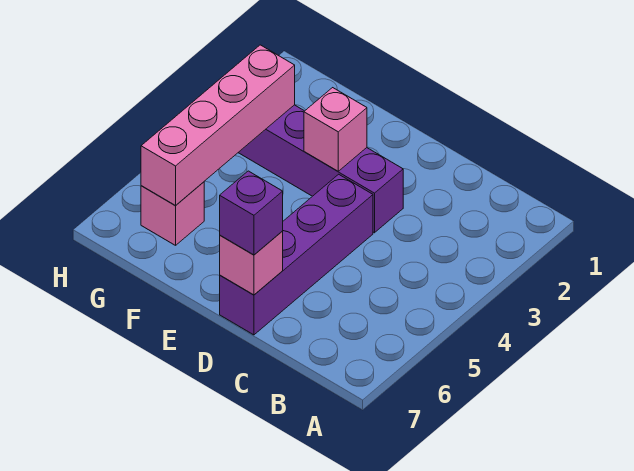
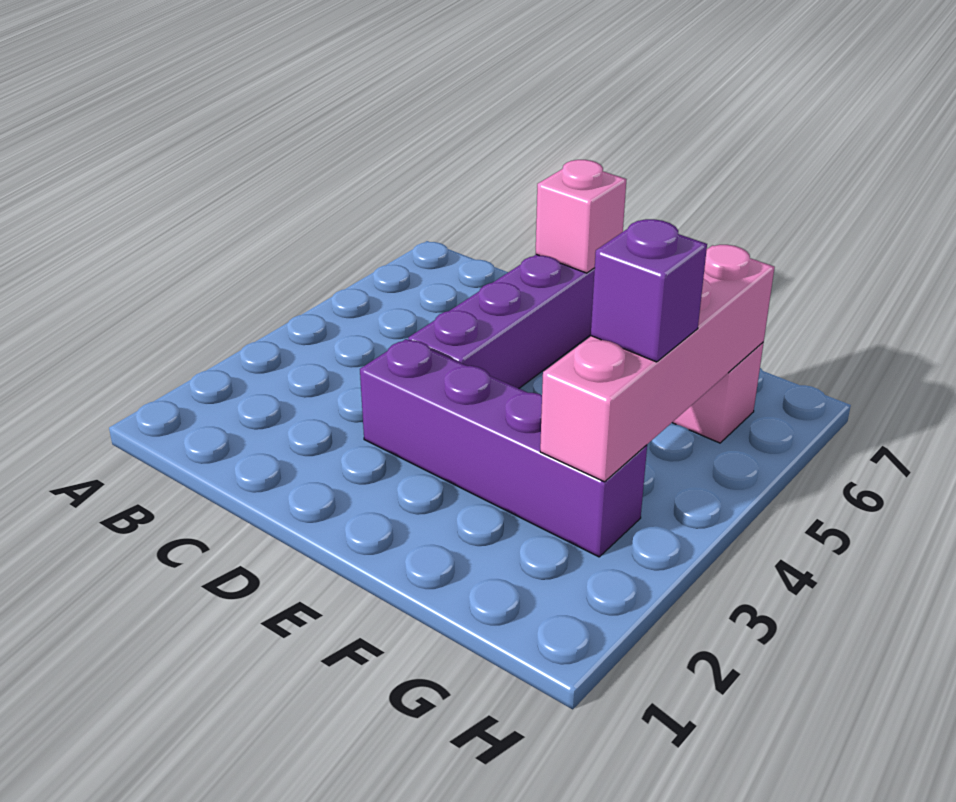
purple 1x1 brick [220,171,283,255] -> purple 1x1 brick moved to [591,219,707,362]
pink 1x1 brick [304,88,367,171] -> none

